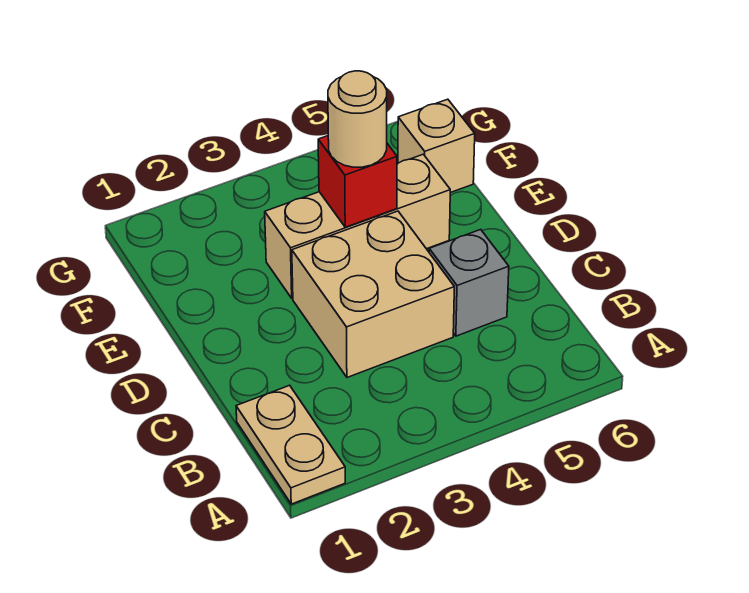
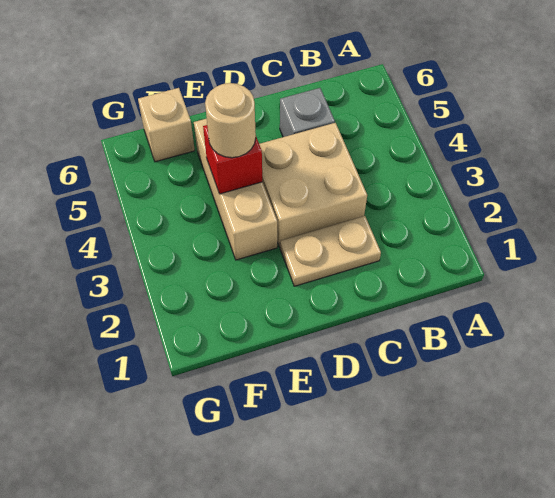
tan 1x2 plate [236,385,345,504] -> tan 1x2 plate moved to [280,216,381,286]

